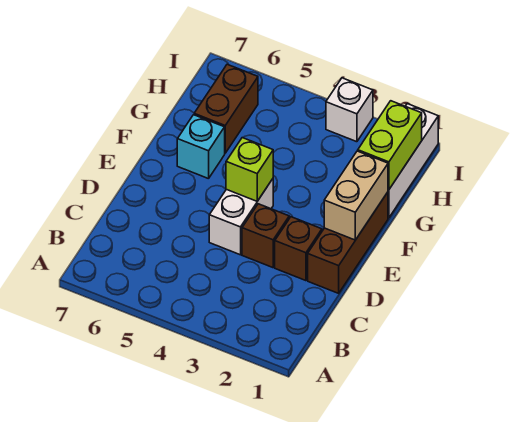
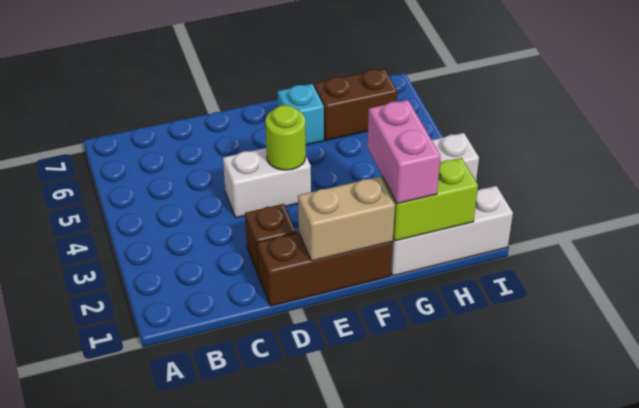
brown 1x1 brick [242,204,289,268] -> none
lime 1x1 brick [226,138,273,201] -> lime 1x1 round brick [265,105,306,170]
none -> pink 1x2 brick [367,100,440,204]

